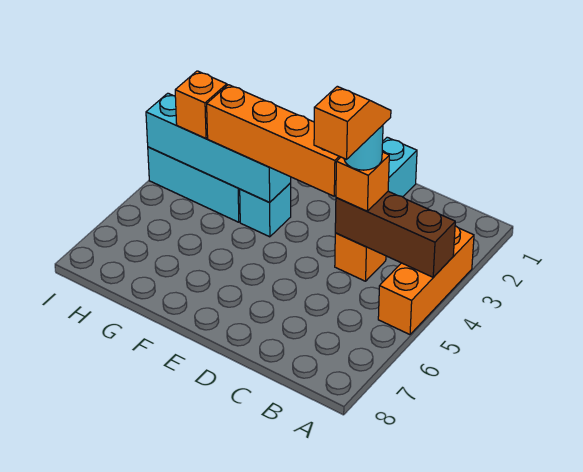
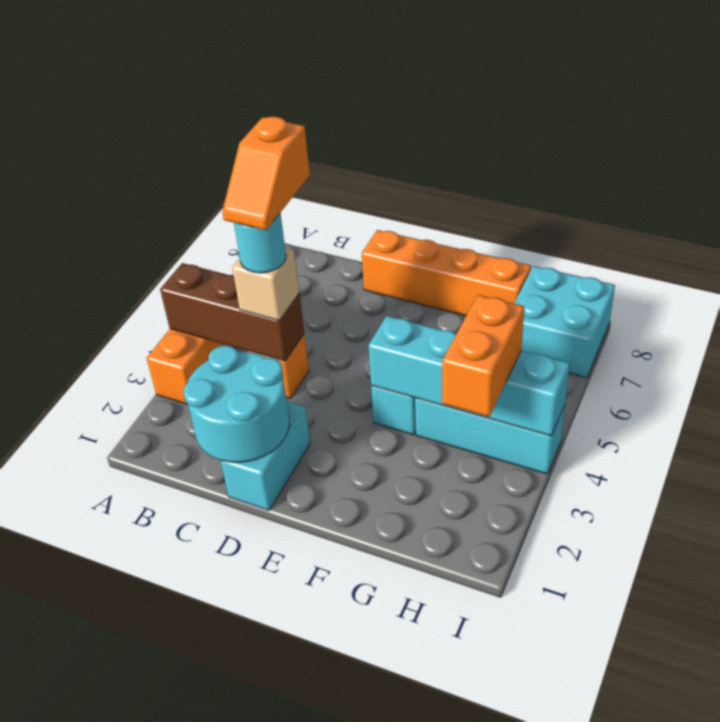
none -> cyan 2x2 round brick [184,346,289,462]
orange 1x1 brick [336,152,389,211] -> tan 1x1 brick [232,248,299,321]
orange 1x4 brick [207,85,340,196] -> orange 1x4 brick moved to [362,230,531,316]
orange 1x1 brick [175,71,227,139] -> orange 1x2 brick [442,295,524,417]
none -> cyan 2x2 brick [514,266,615,378]

